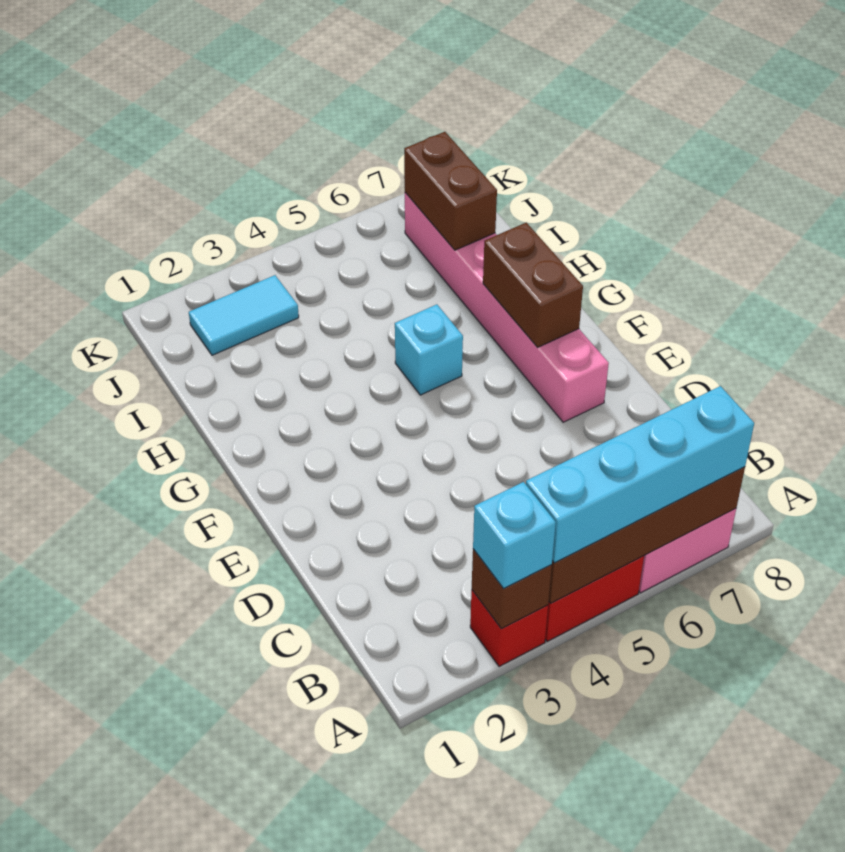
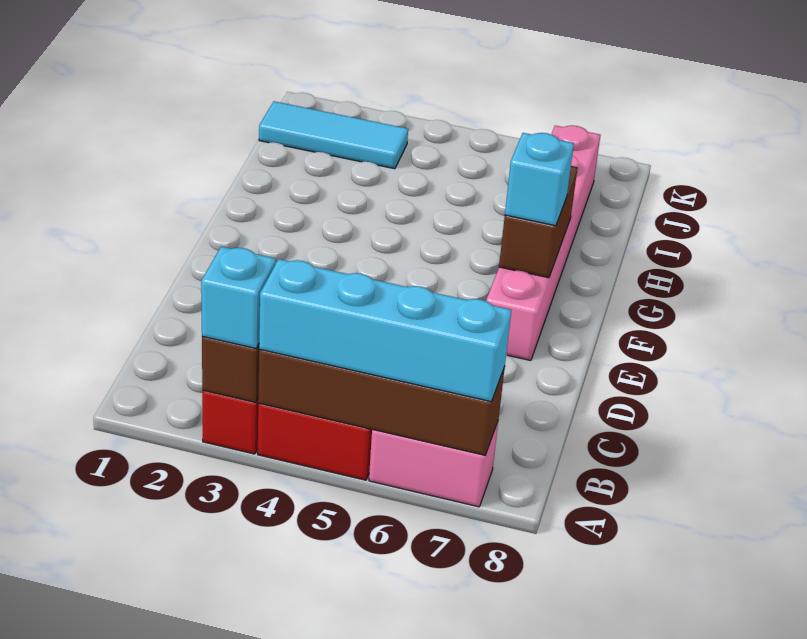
cyan 1x1 brick [395,304,463,395] -> cyan 1x1 brick moved to [505,133,574,226]
brown 1x2 brick [404,132,497,250] -> none
cyan 1x2 tile [189,275,299,355] -> cyan 1x3 tile [259,101,408,169]

